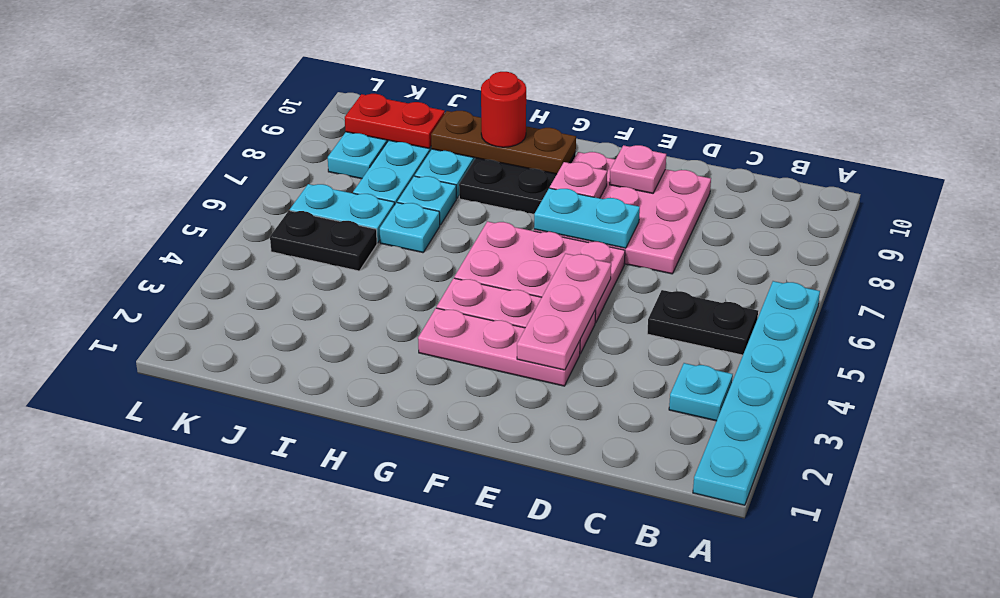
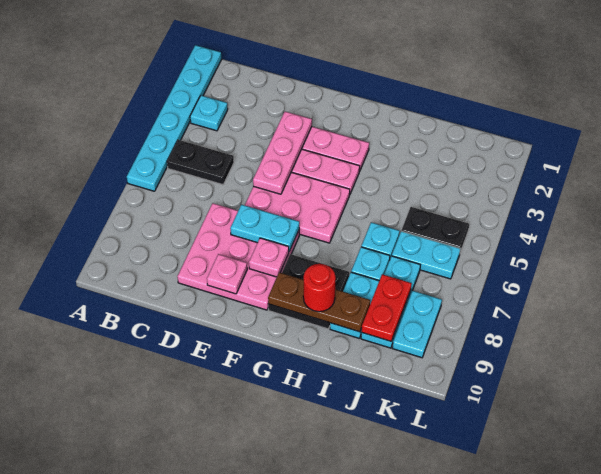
red 1x2 plate [345,94,445,148] -> red 1x2 plate turned to [362,274,412,341]

